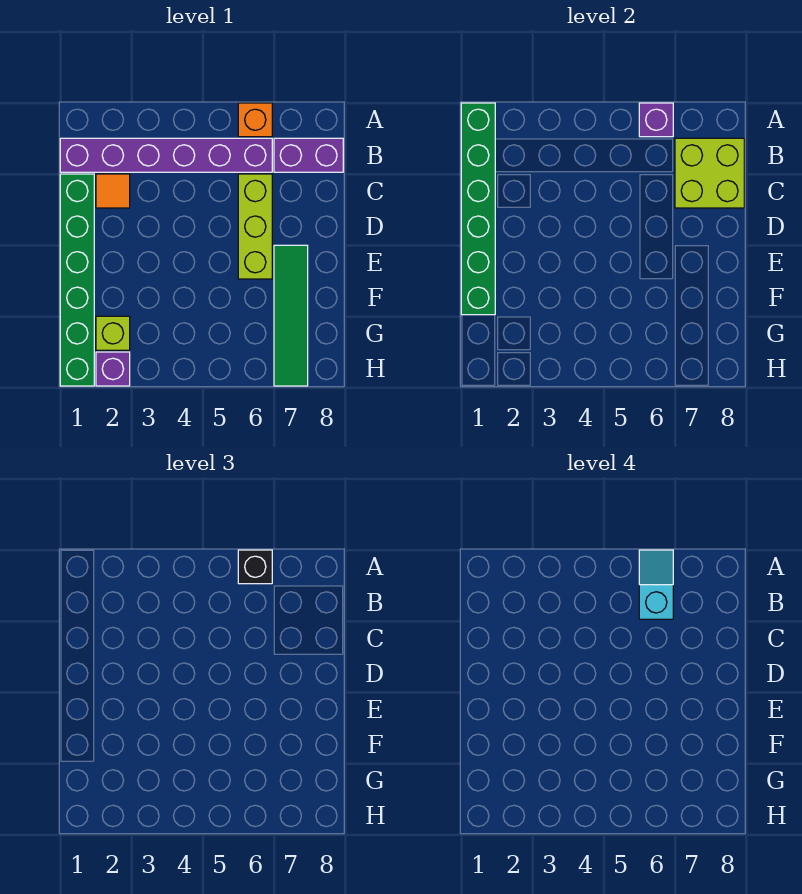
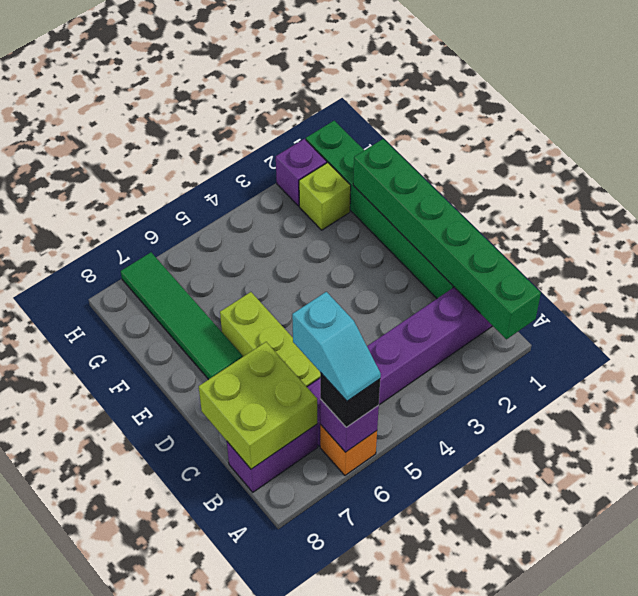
orange 1x1 tile [96,174,130,208] -> none

